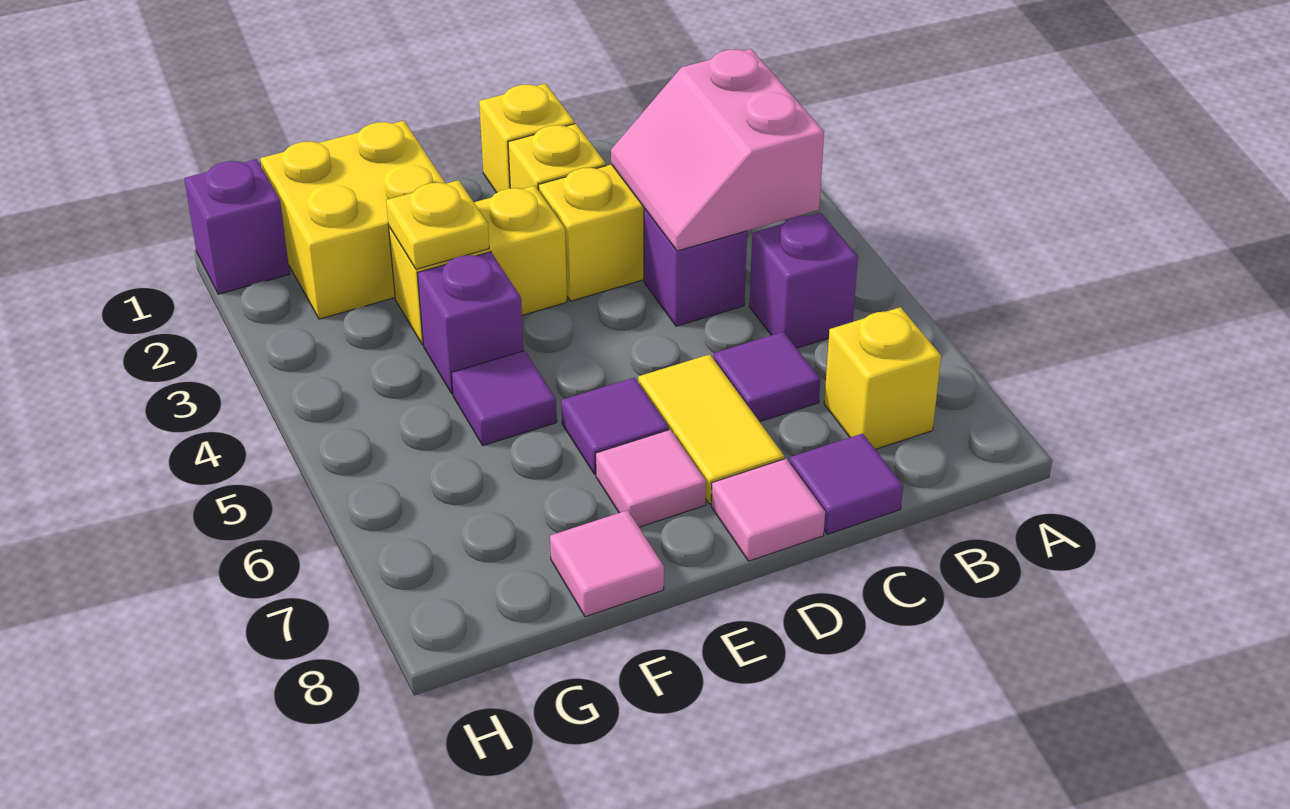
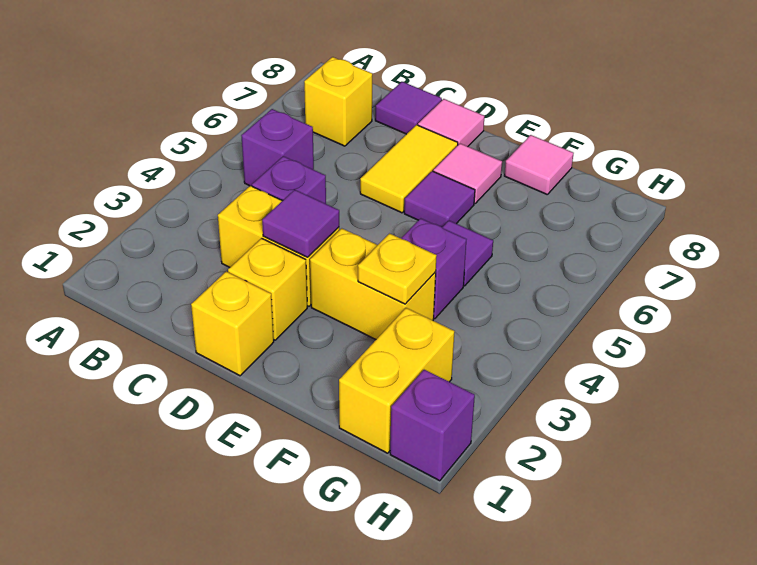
pink 2x2 slope [611,49,824,251] -> none
purple 1x1 tile [713,332,820,422] -> purple 1x1 tile moved to [262,190,339,257]
yellow 2x2 brick [260,121,446,319] -> yellow 1x2 brick [339,308,455,453]

